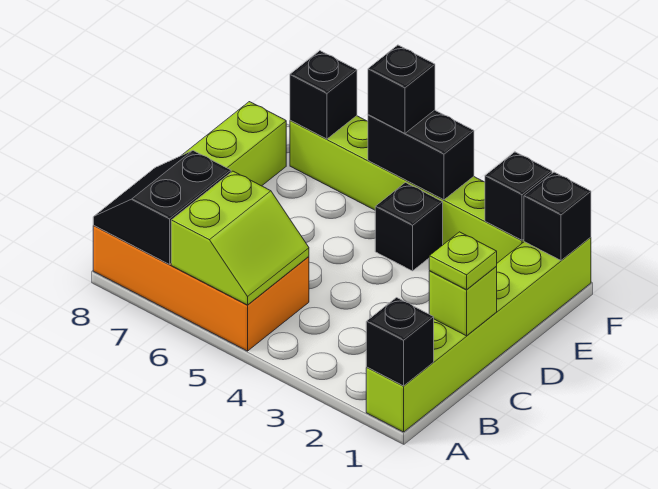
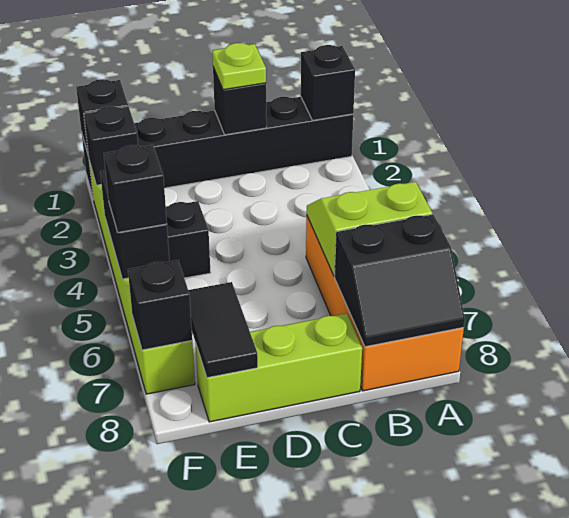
lime 1x6 brick [366,237,591,432] -> black 1x6 brick [82,97,353,200]
lime 1x1 brick [429,267,497,336] -> black 1x1 brick [213,67,267,135]
none -> black 1x2 tile [188,282,258,378]

